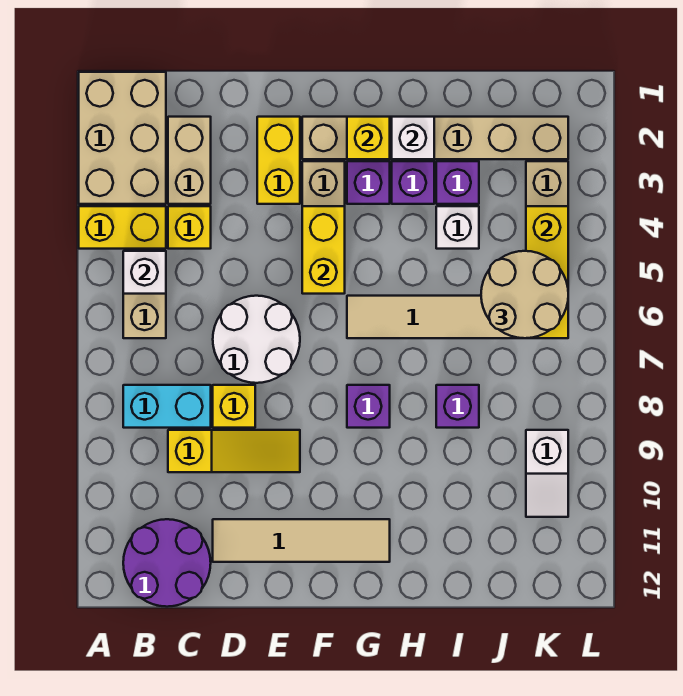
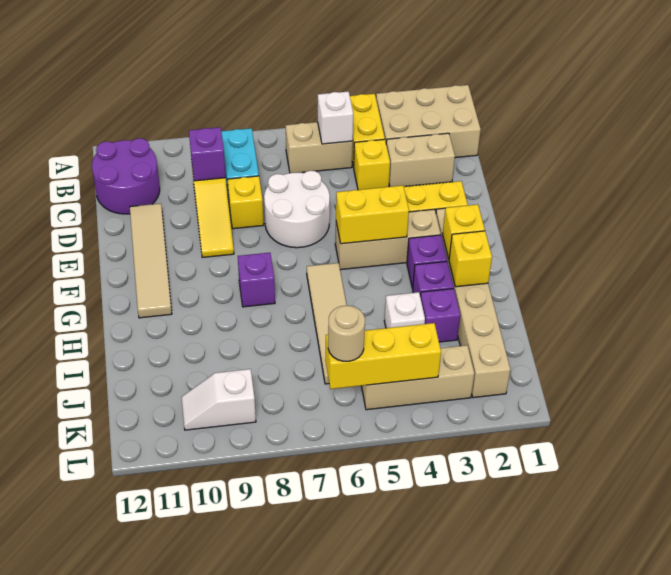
white 1x1 brick [392,117,434,159] -> yellow 1x1 brick [449,231,492,287]
purple 1x1 brick [436,385,479,428] -> purple 1x1 brick moved to [189,127,226,181]
tan 2x2 round brick [481,251,568,338] -> tan 1x1 round brick [328,306,365,361]

